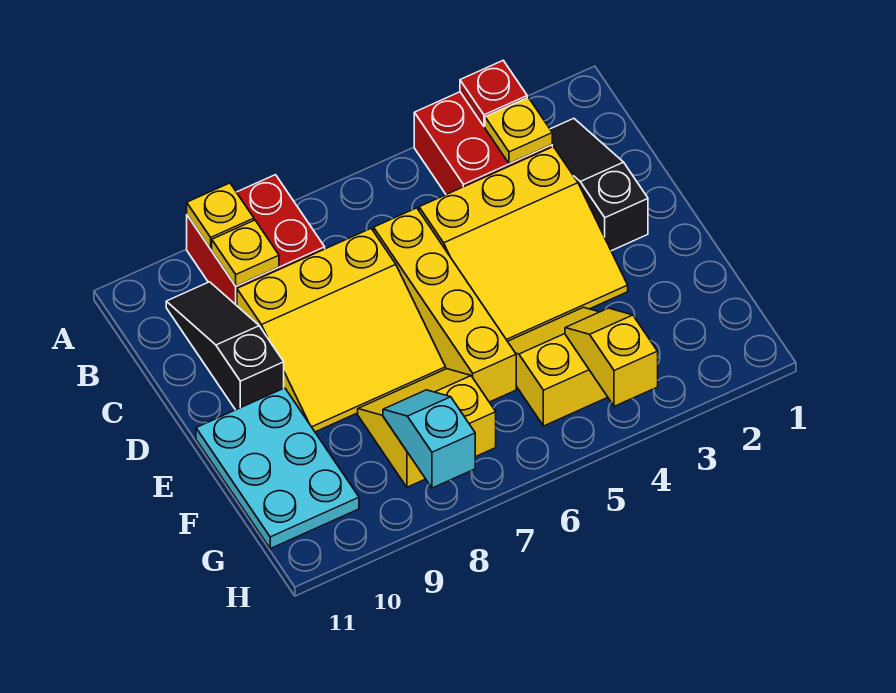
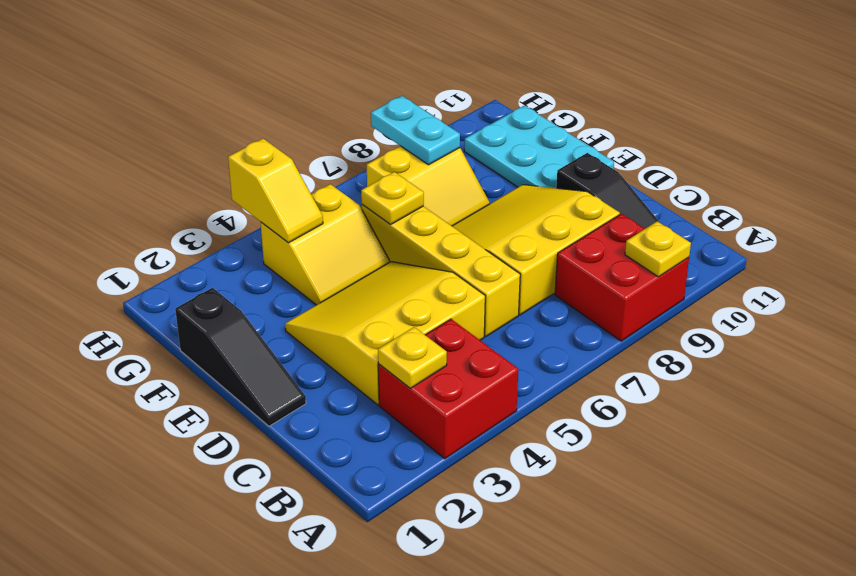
red 1x1 plate [460,61,527,126] -> none
black 1x3 slope [550,118,648,251] -> black 1x3 slope moved to [175,288,306,426]
yellow 1x1 plate [212,220,279,286] -> yellow 1x1 plate moved to [361,172,424,224]
cyan 1x2 slope [383,390,475,488] -> cyan 1x2 plate [371,96,460,165]

